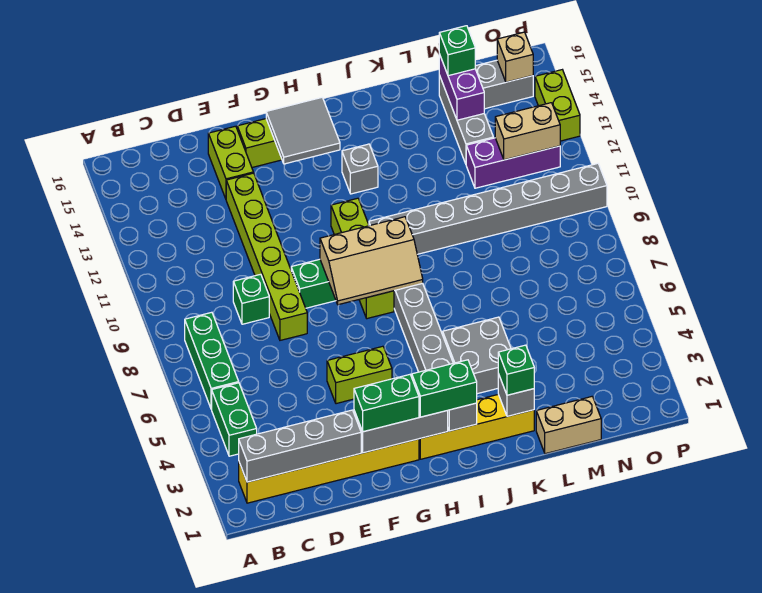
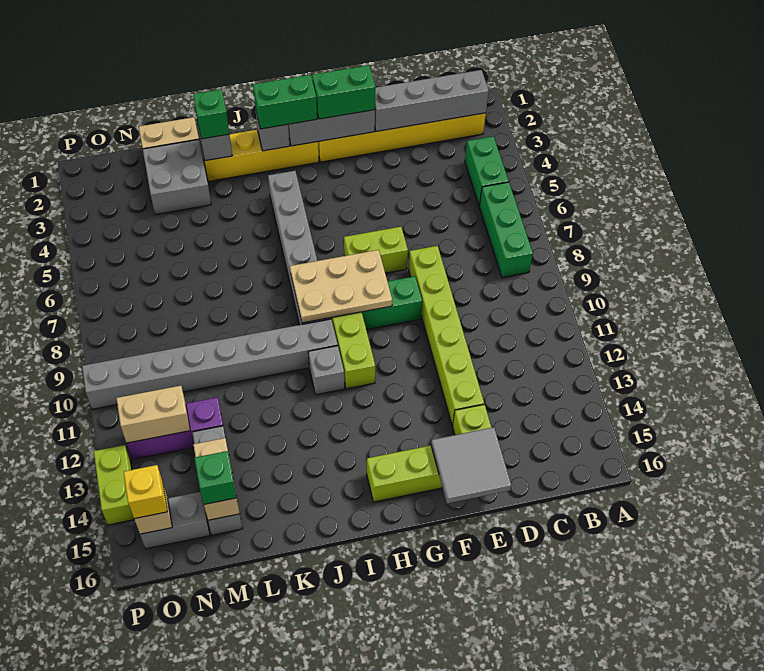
green 1x1 brick [233,274,269,324] -> none
lime 1x2 brick [327,346,392,404] -> lime 1x2 brick moved to [344,227,408,273]
tan 2x3 slope [320,217,423,305] -> tan 2x3 plate [290,250,392,323]
grey 2x2 tile [266,98,340,164] -> grey 2x2 tile moved to [431,427,511,503]
grey 1x1 brick [342,144,378,194] -> grey 1x1 brick moved to [308,346,345,395]
grey 2x2 brick [443,317,511,394] -> grey 2x2 brick moved to [143,140,211,215]
purple 1x2 brick [439,54,484,120] -> tan 1x2 brick [193,438,240,520]
none -> yellow 1x1 brick [124,465,167,519]

